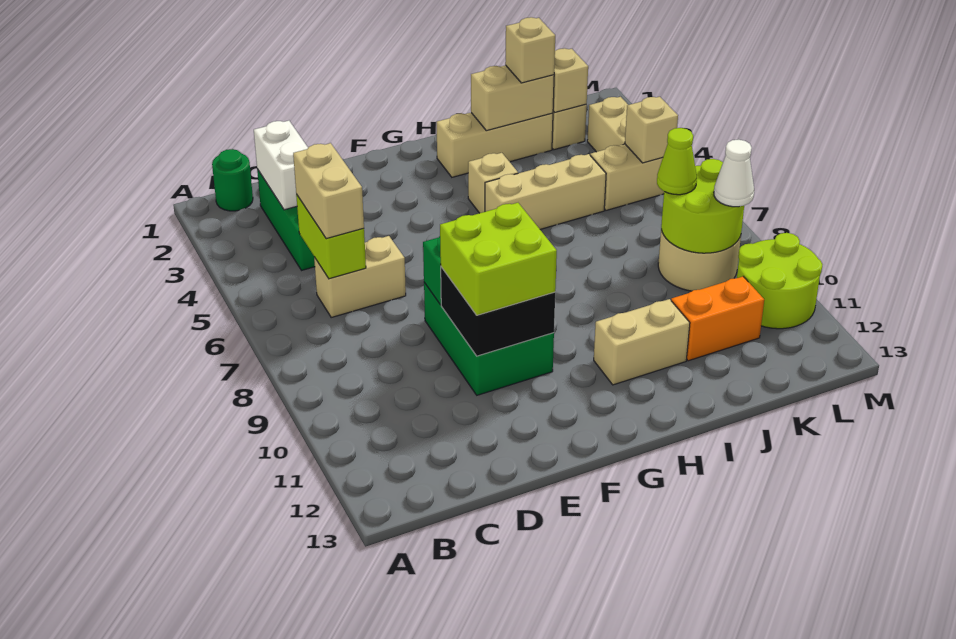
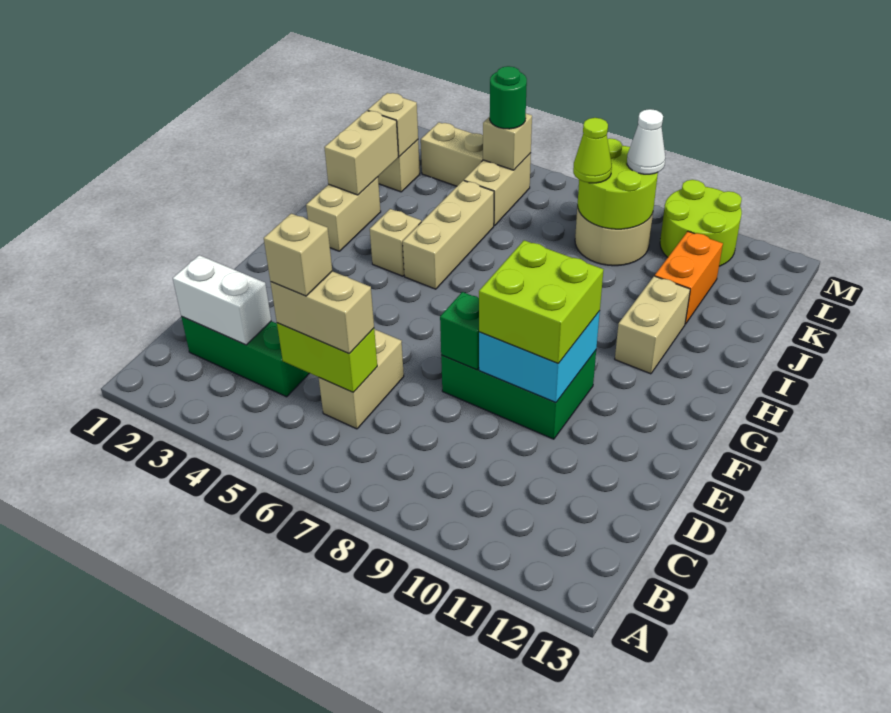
green 1x1 round brick [212,149,253,211] -> green 1x1 round brick moved to [490,66,527,129]
black 2x2 brick [441,267,555,356] -> cyan 2x2 brick [479,311,600,402]
tan 1x3 brick [437,113,553,177] -> tan 1x2 brick [306,177,381,251]
tan 1x1 brick [505,17,555,83] -> tan 1x1 brick moved to [264,214,332,296]

